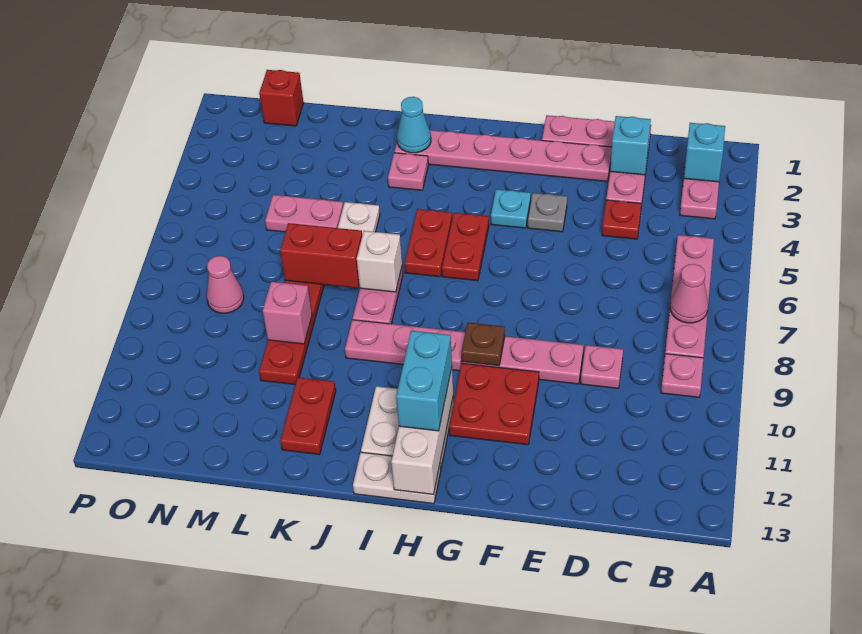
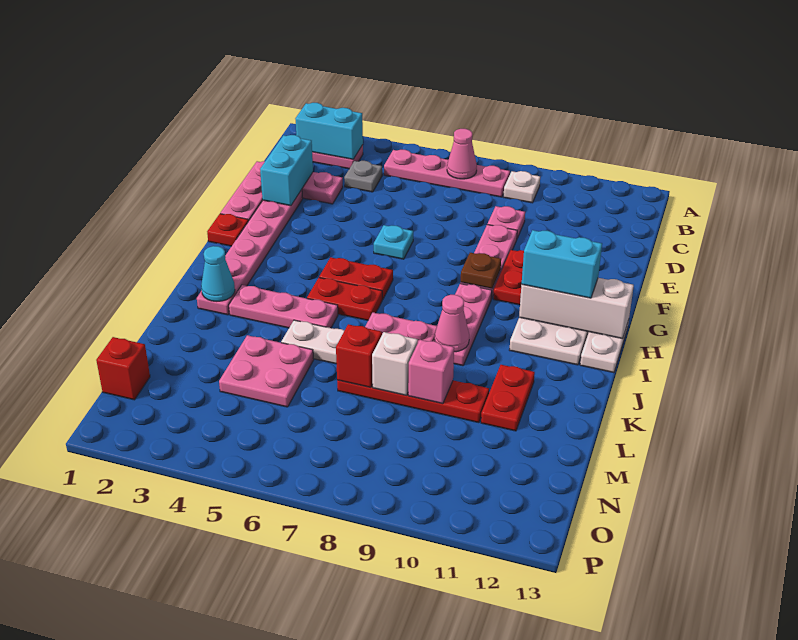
cyan 1x1 brick [684,123,725,182] -> cyan 1x2 brick [295,103,363,159]
pink 1x1 plate [661,354,703,397] -> white 1x1 plate [504,171,540,203]
cyan 1x1 brick [610,116,651,175] -> cyan 1x2 brick [260,135,313,206]
red 1x1 plate [602,200,641,239] -> red 1x1 plate moved to [207,214,248,246]
grey 1x1 plate [528,193,567,232] -> grey 1x1 plate moved to [344,161,382,192]
cyan 1x1 plate [491,189,531,228] -> cyan 1x1 plate moved to [374,225,413,259]
pink 1x1 plate [388,153,428,190] -> pink 1x3 plate [229,285,338,328]
white 1x1 brick [357,231,402,292] -> white 1x1 brick moved to [372,332,418,395]
red 1x2 brick [280,223,362,288] -> red 1x1 brick [336,324,382,388]
red 1x2 plate [280,377,336,455] -> red 1x2 plate turned to [481,365,535,431]
pink 1x2 plate [265,195,343,232] -> pink 2x2 plate [219,335,314,407]
pink 1x1 cone [207,256,244,313] -> pink 1x1 cone moved to [435,295,469,352]

